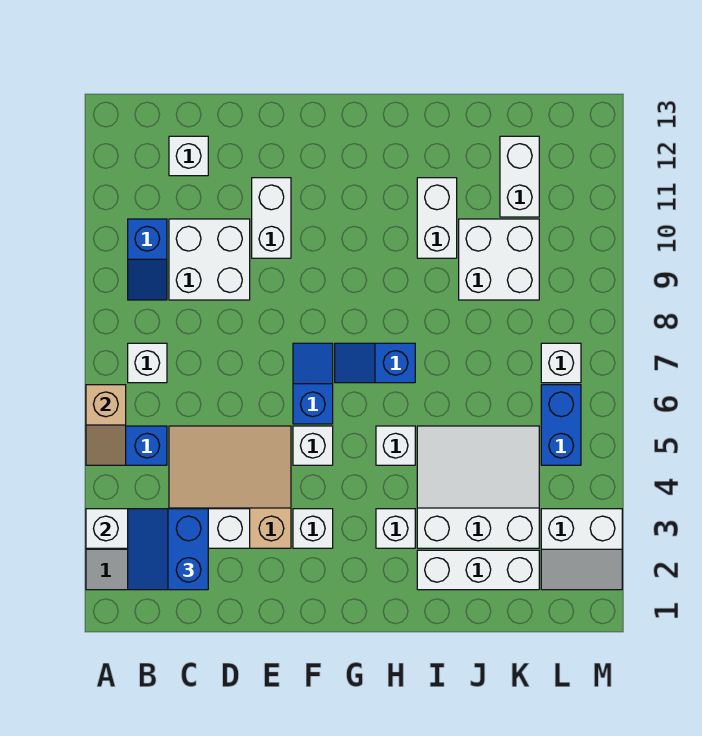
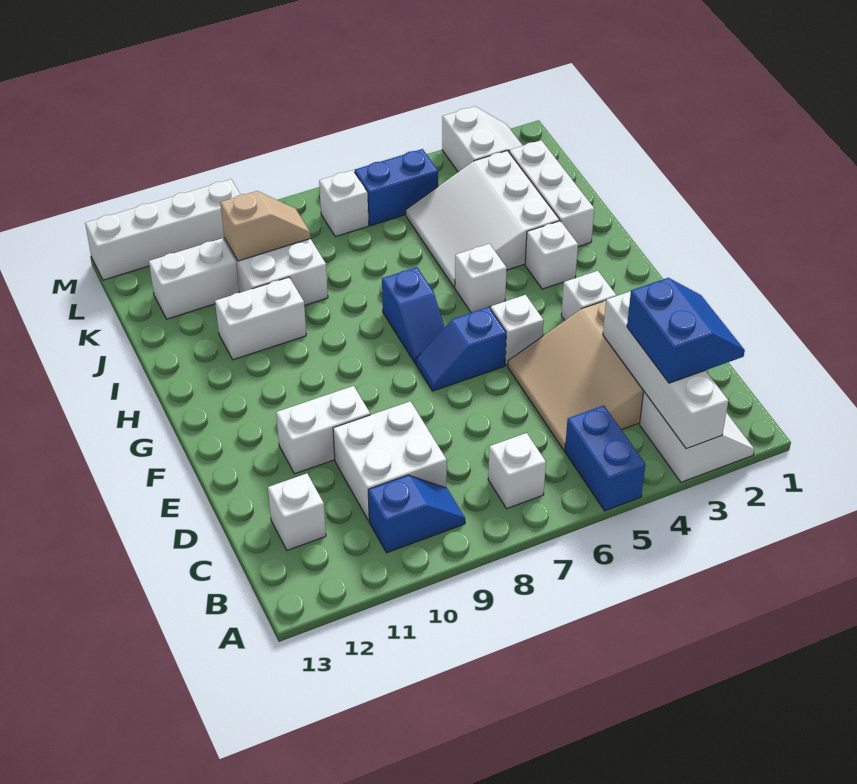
tan 1x2 slope [86,385,126,465] -> tan 1x2 slope moved to [220,191,311,261]
blue 2x2 slope [128,509,208,590] -> blue 2x2 slope turned to [627,278,745,383]
none -> white 1x4 brick [85,179,240,280]

